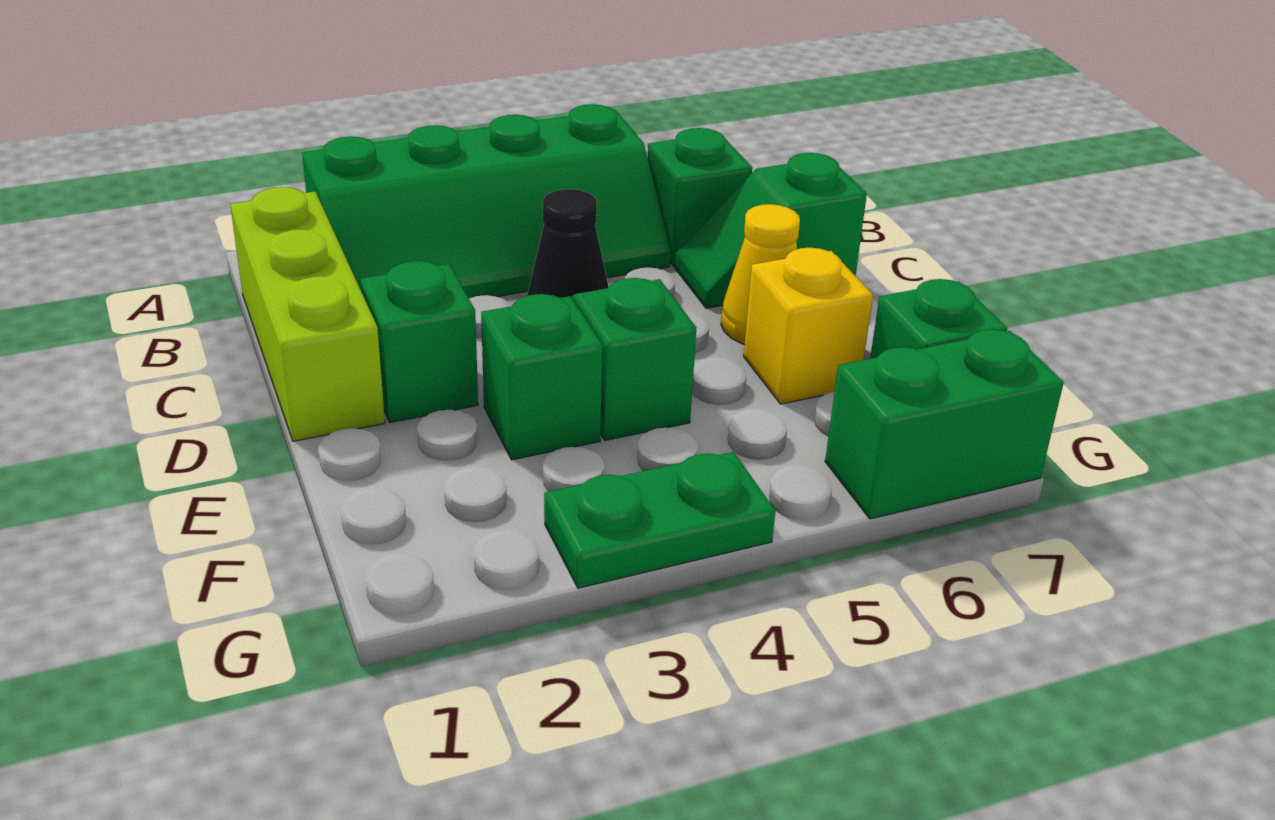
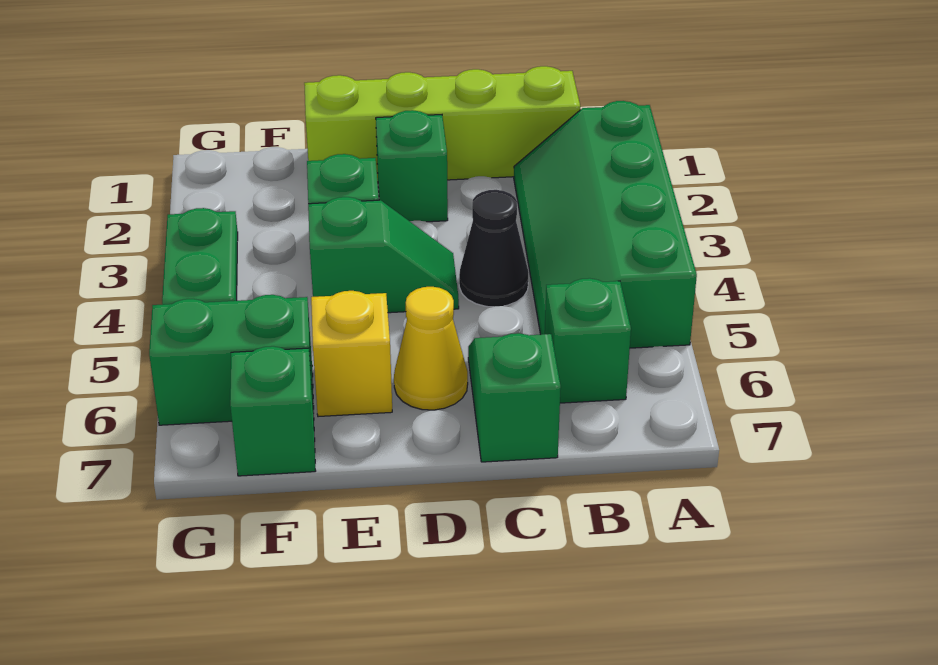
lime 1x3 brick [230,187,385,441] -> lime 1x4 brick [304,66,580,182]
green 1x2 brick [825,329,1064,519] -> green 1x2 brick turned to [149,295,314,425]

